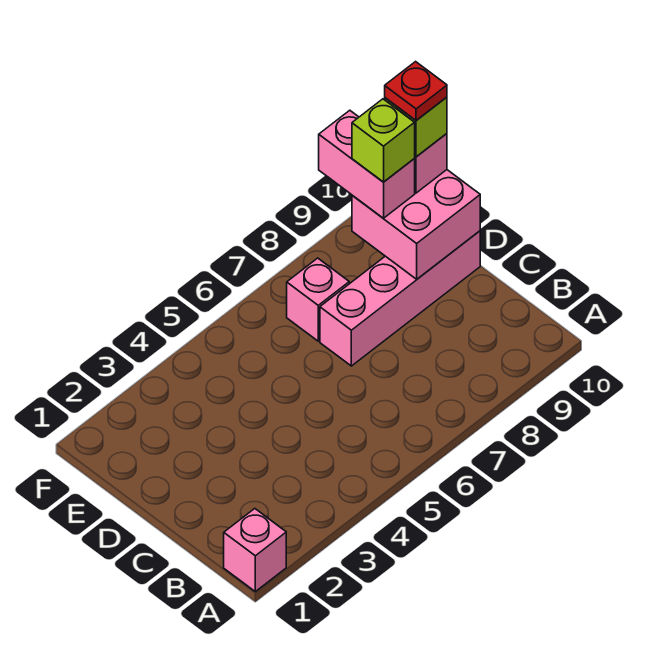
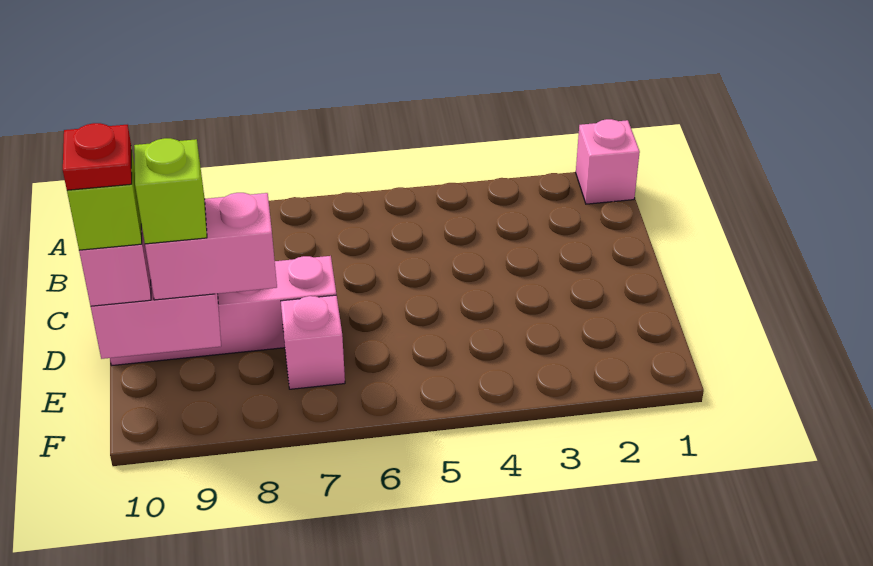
pink 1x2 brick [319,110,415,218] -> pink 1x2 brick turned to [145,193,277,300]

